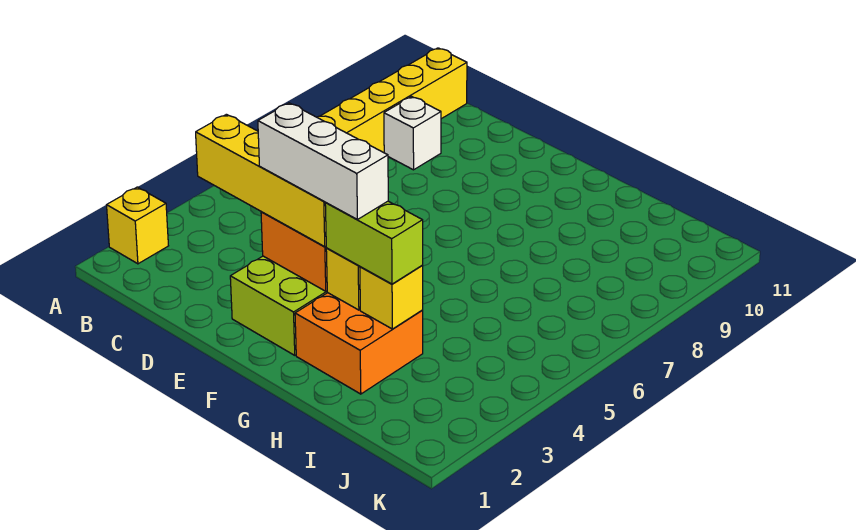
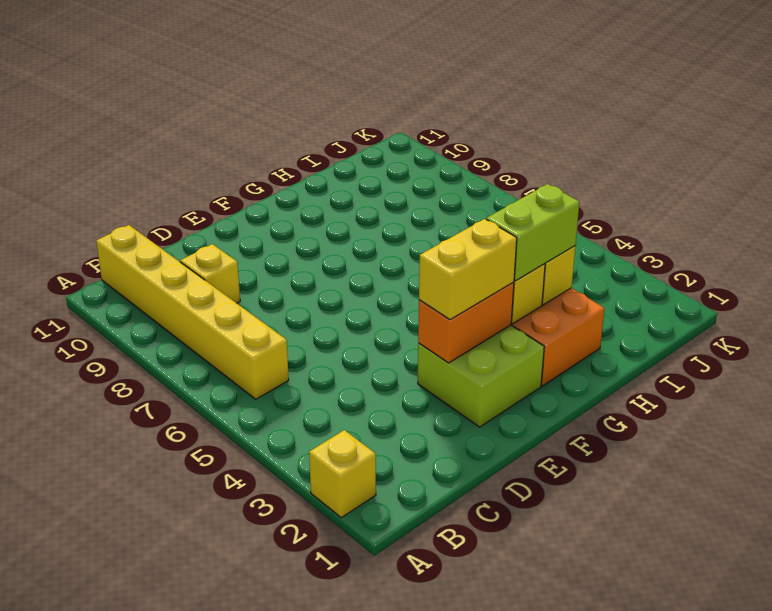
yellow 1x4 brick [196,114,326,247] -> yellow 1x2 brick [419,219,517,320]
white 1x1 brick [384,97,441,170] -> yellow 1x1 brick [180,244,240,303]
white 1x3 brick [258,103,388,220] -> none

